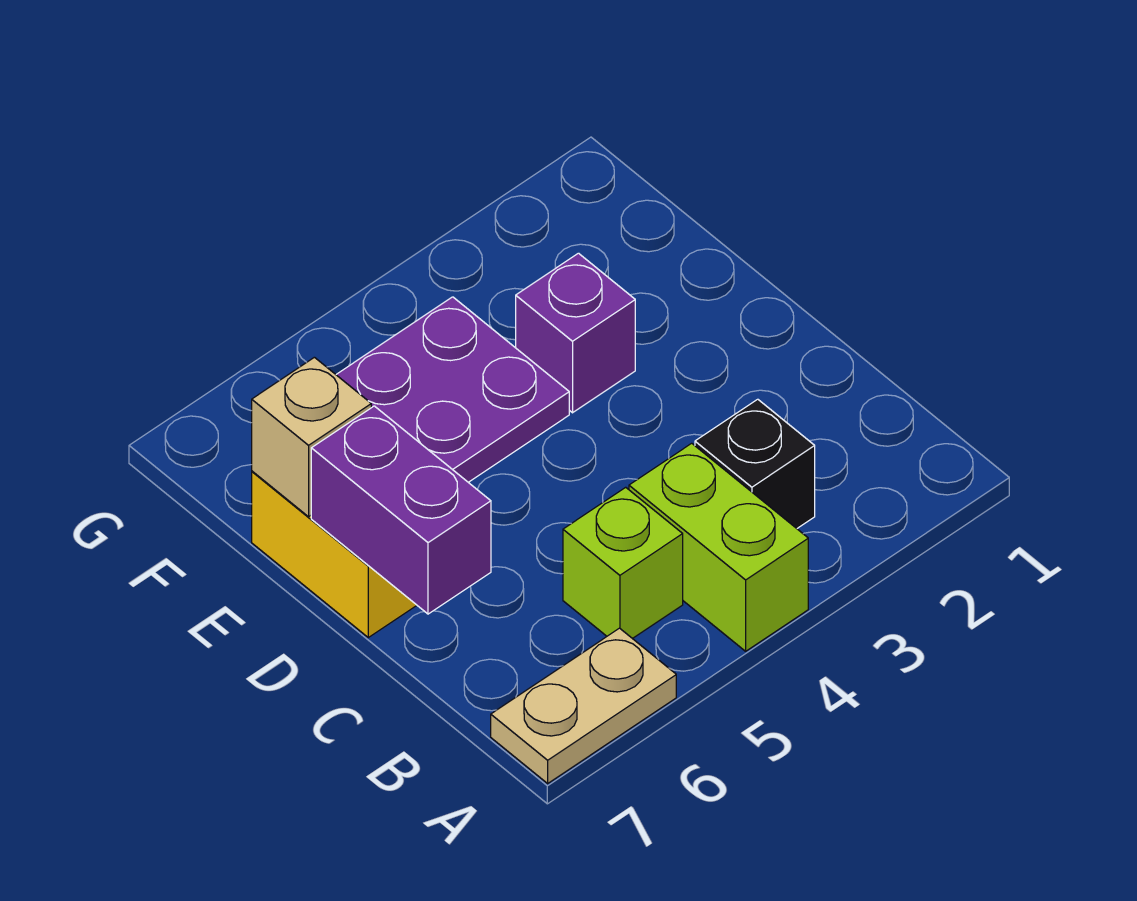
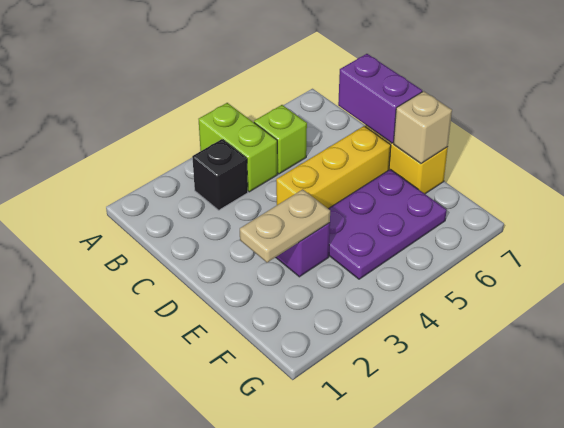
tan 1x2 plate [491,628,676,783] -> tan 1x2 plate moved to [240,189,330,262]
none -> yellow 1x3 brick [276,126,391,209]

